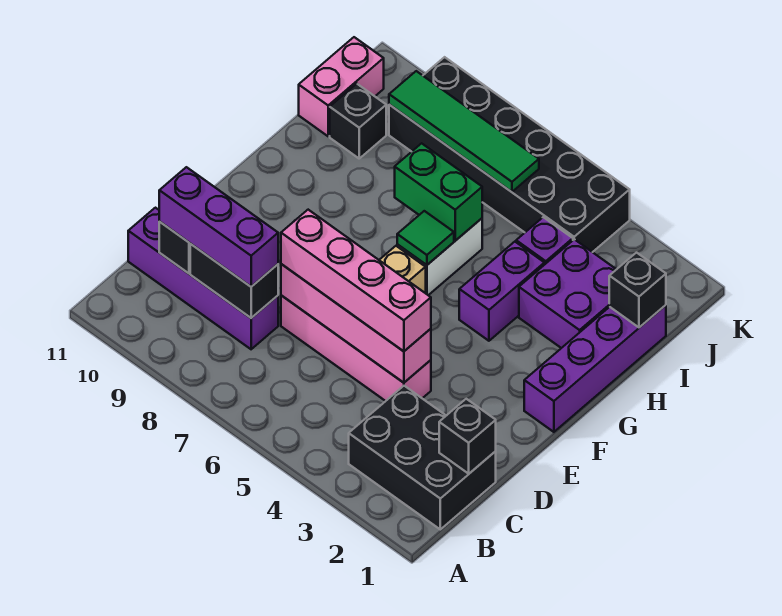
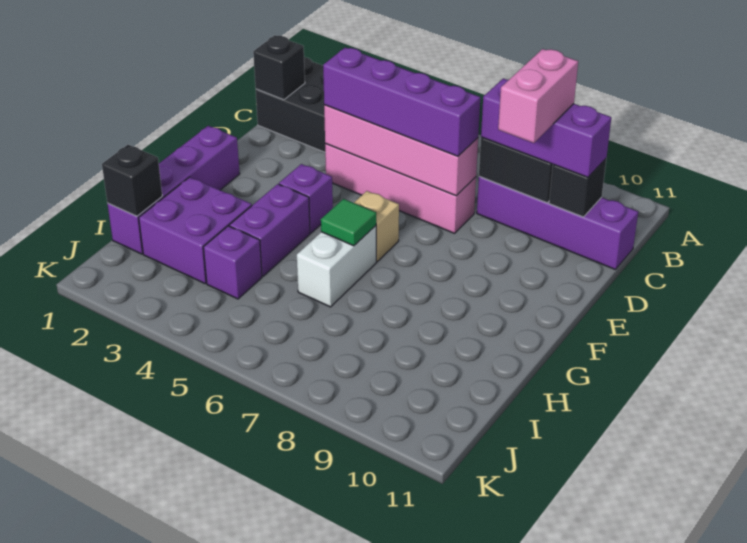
pink 1x4 brick [281,210,431,351] -> purple 1x4 brick [323,48,480,156]
none -> purple 1x1 brick [279,164,333,233]
green 1x2 brick [395,143,482,241] -> none
black 1x1 brick [330,84,386,158] -> none
pink 1x2 brick [299,37,384,136] -> pink 1x2 brick moved to [498,49,578,143]
black 2x6 brick [389,57,630,252] -> none
green 1x4 tile [389,71,539,192] -> none

